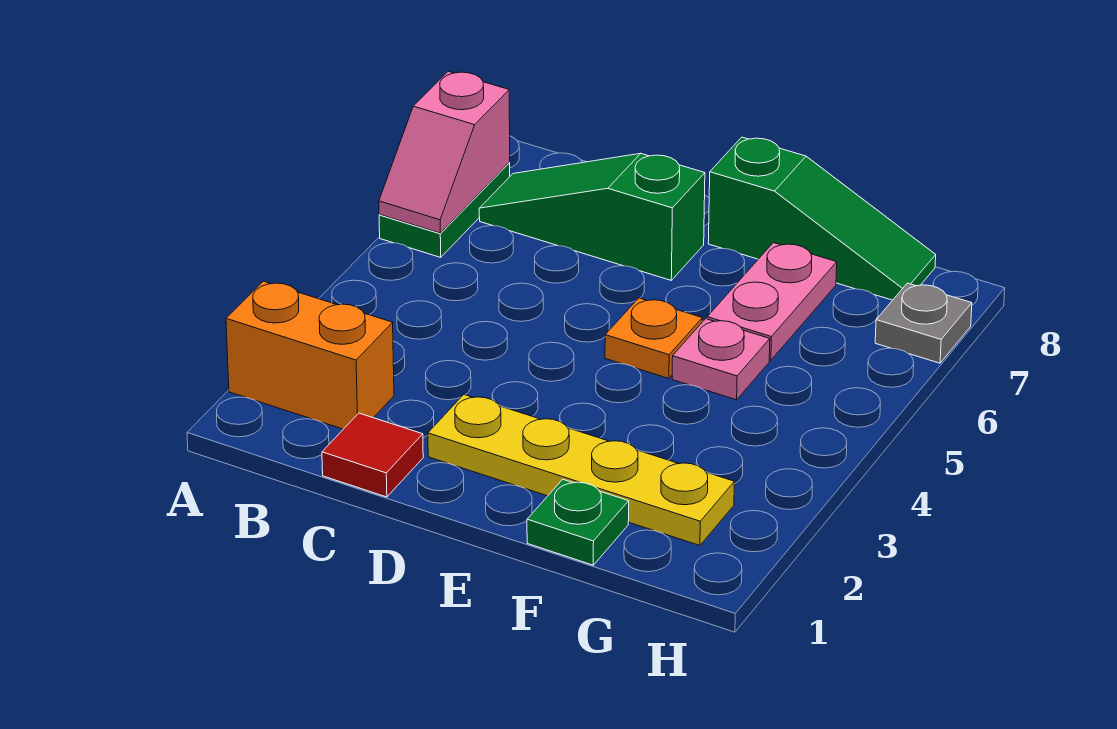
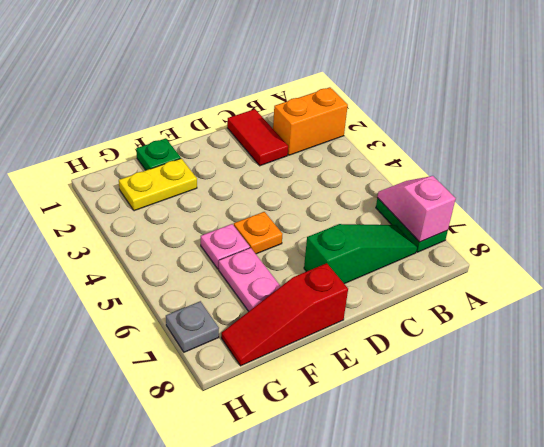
red 1x1 tile [322,413,423,497] -> red 1x2 tile [227,109,288,166]
yellow 1x4 plate [428,395,734,545] -> yellow 1x2 plate [119,158,197,211]
green 1x3 slope [708,137,936,300] -> red 1x3 slope [221,263,348,366]

